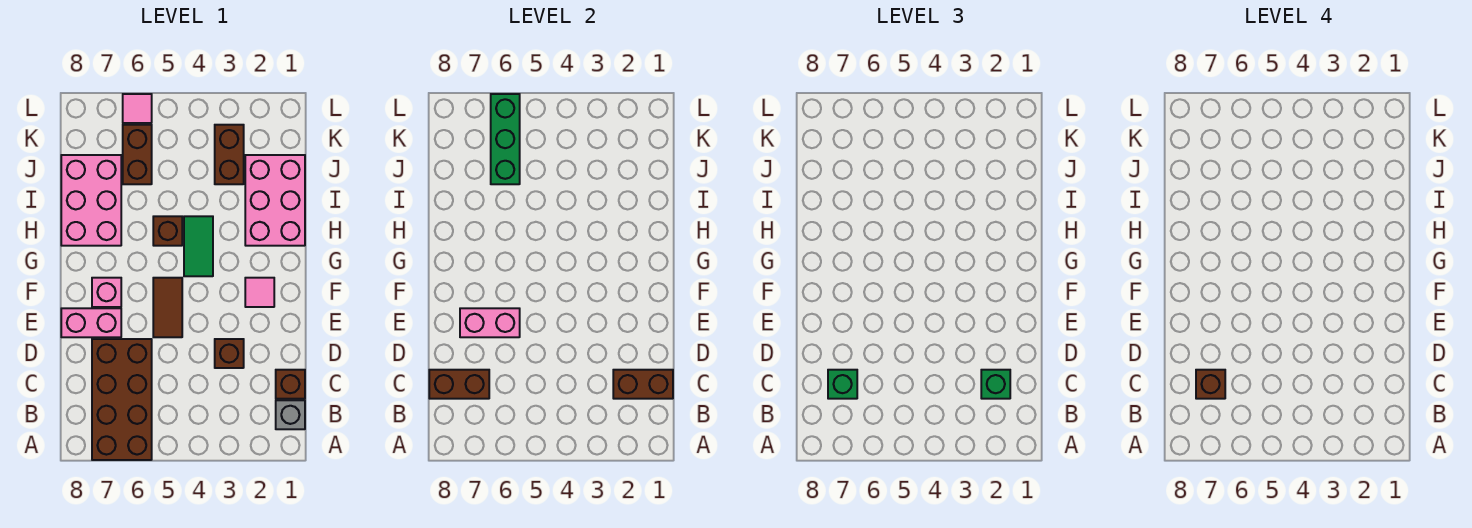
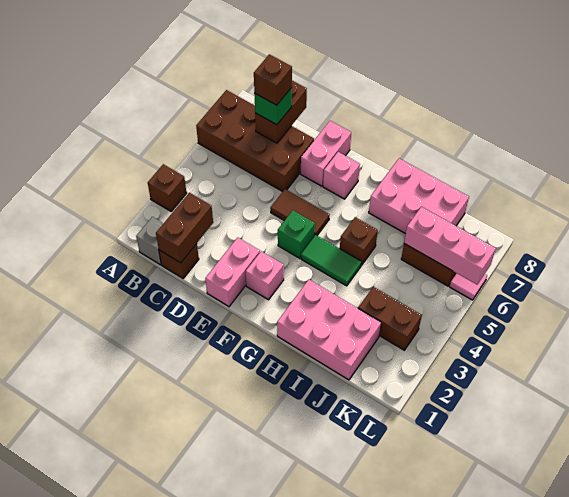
green 1x1 brick [981,370,1010,399] -> green 1x1 brick moved to [278,210,315,258]
brown 1x1 brick [215,339,244,368] -> brown 1x1 brick moved to [148,164,187,211]
pink 1x2 brick [460,308,520,337] -> pink 1x2 brick moved to [205,237,260,307]
pink 1x1 tile [245,278,274,307] -> pink 1x1 brick [246,251,284,300]
green 1x3 brick [491,94,520,184] -> pink 1x3 brick [404,207,496,284]

